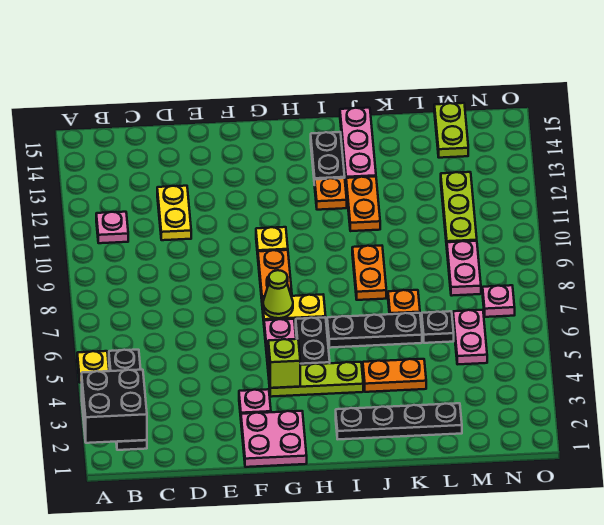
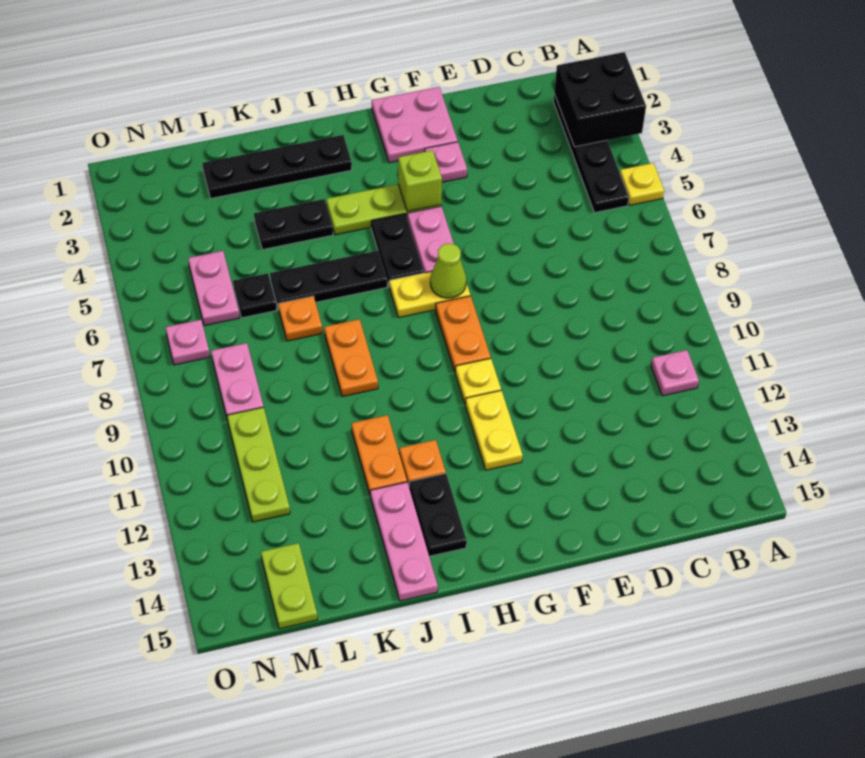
yellow 1x2 plate [157,186,191,240] -> yellow 1x2 plate moved to [465,391,523,470]
orange 1x2 plate [363,359,426,392] -> black 1x2 plate [254,199,333,250]

